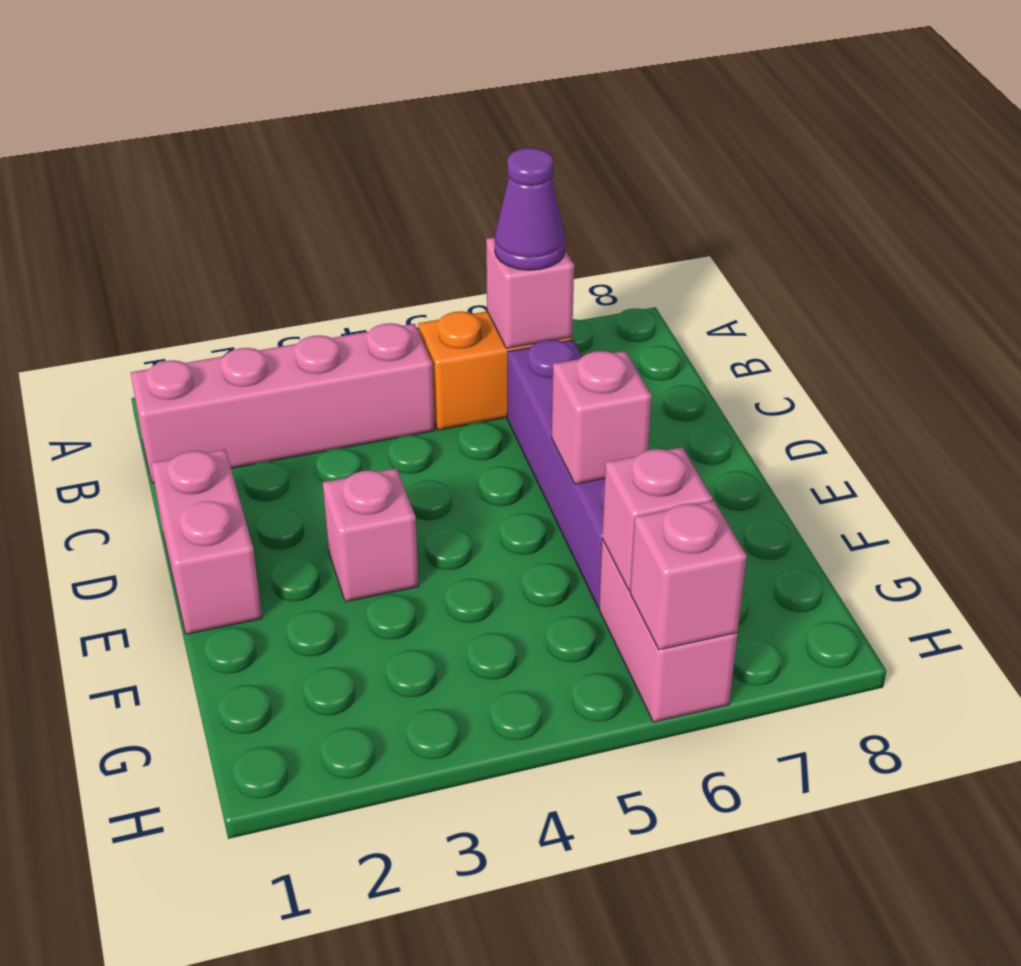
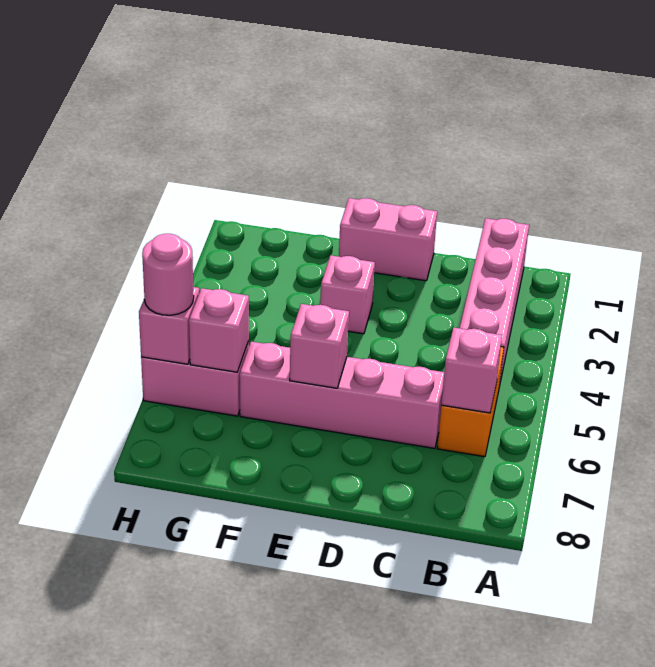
purple 1x1 cone [495,148,565,270] -> none
purple 1x4 brick [507,340,605,607] -> pink 1x4 brick [240,342,444,448]
none -> pink 1x1 round brick [142,234,194,315]

